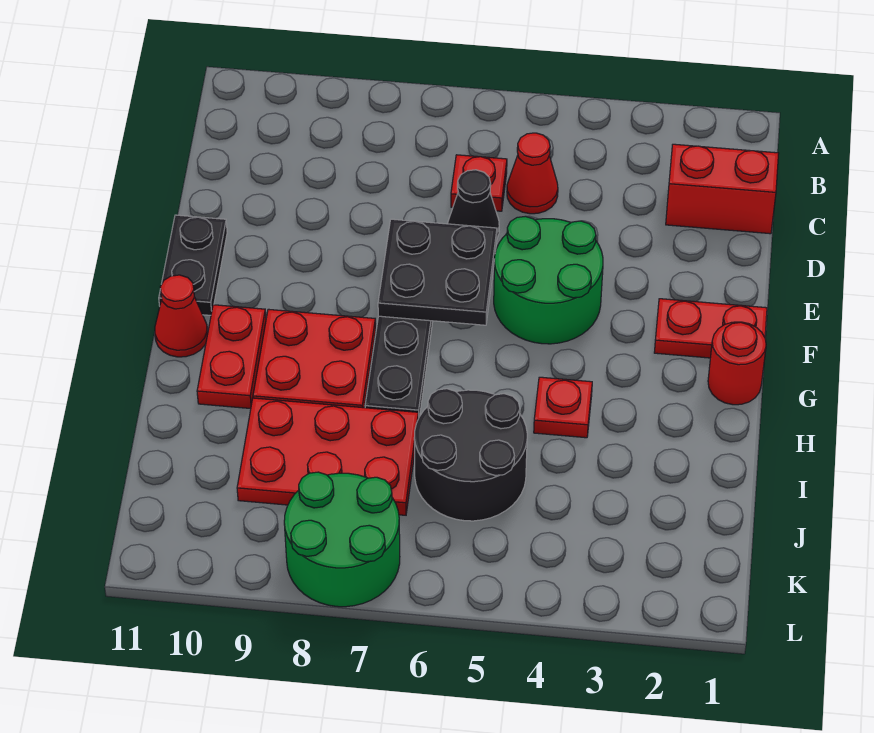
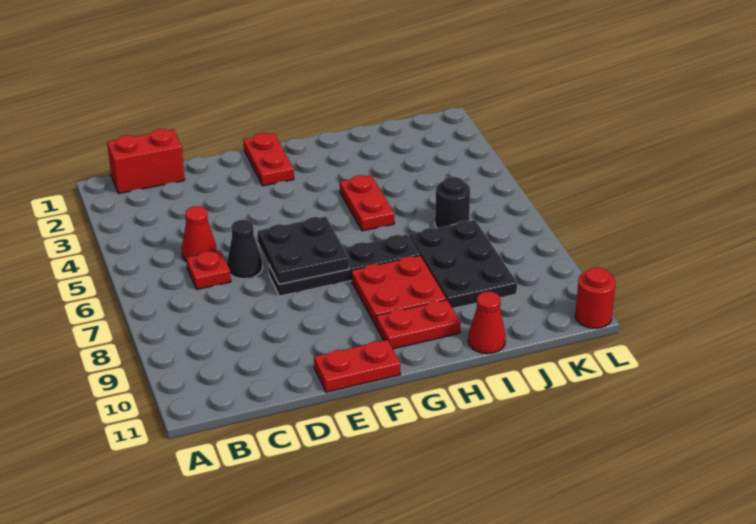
red 1x2 brick [666,144,779,234] -> red 1x2 brick turned to [107,129,185,194]
green 2x2 round brick [494,216,603,344] -> none
black 1x2 plate [159,215,227,315] -> red 1x2 plate [314,340,400,392]
red 1x1 round brick [708,322,766,405] -> red 1x1 round brick moved to [575,267,616,328]
red 1x1 cone [155,275,208,357] -> red 1x1 cone moved to [468,292,506,354]
red 1x1 plate [534,377,592,438] -> red 1x2 plate [340,175,394,231]
black 2x2 round brick [414,389,527,521] -> black 1x1 round brick [435,177,470,228]
red 2x3 plate [237,398,418,515] -> black 2x3 plate [409,220,517,309]
green 2x2 round brick [284,472,400,607] -> none

